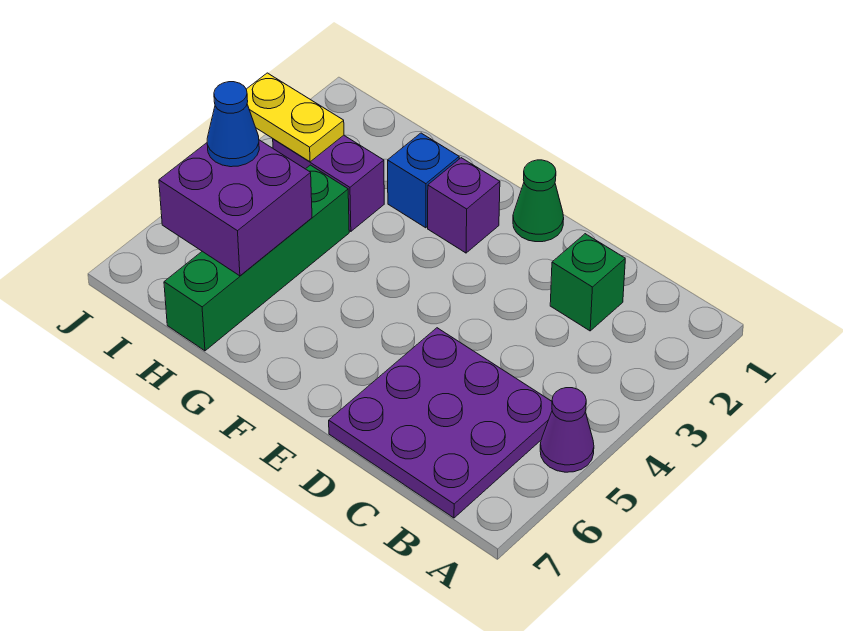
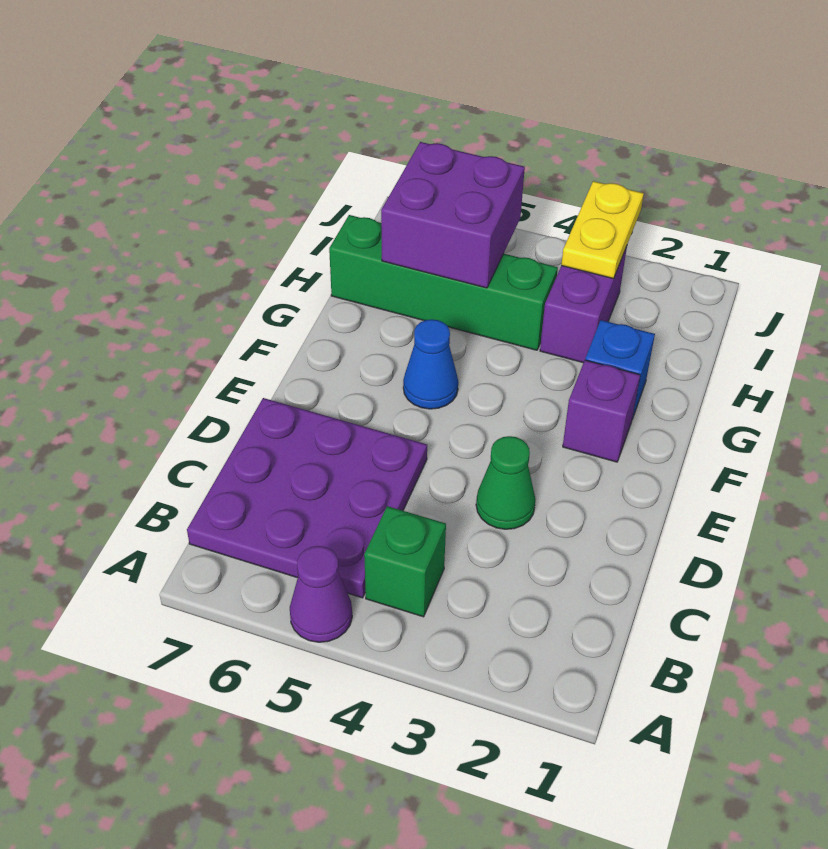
green 1x1 brick [550,234,625,331] -> green 1x1 brick moved to [364,506,446,617]
green 1x1 cone [513,160,564,242] -> green 1x1 cone moved to [476,436,536,529]
blue 1x1 cone [207,82,259,167] -> blue 1x1 cone moved to [403,319,458,409]

